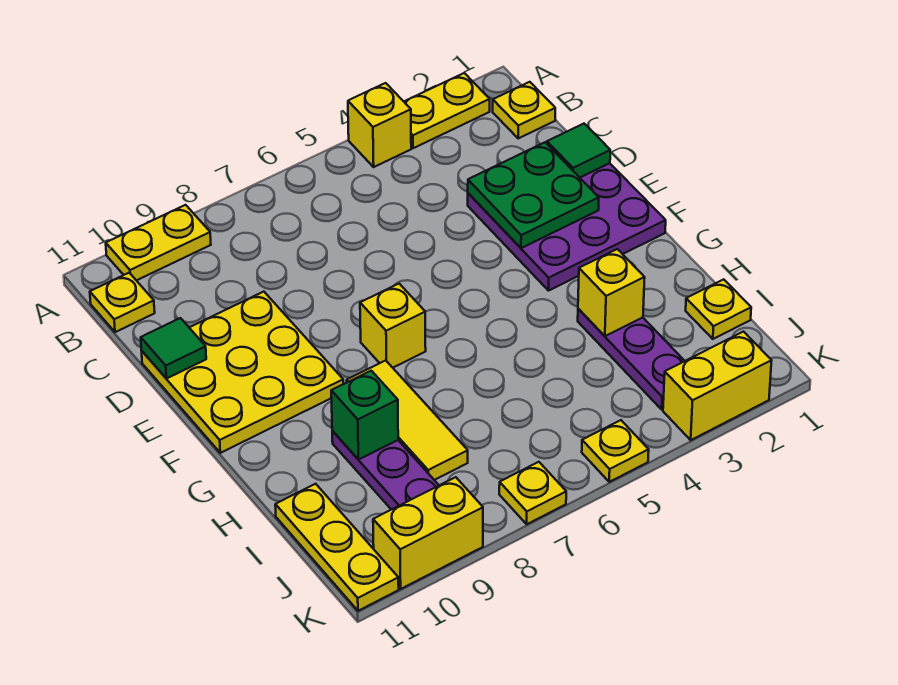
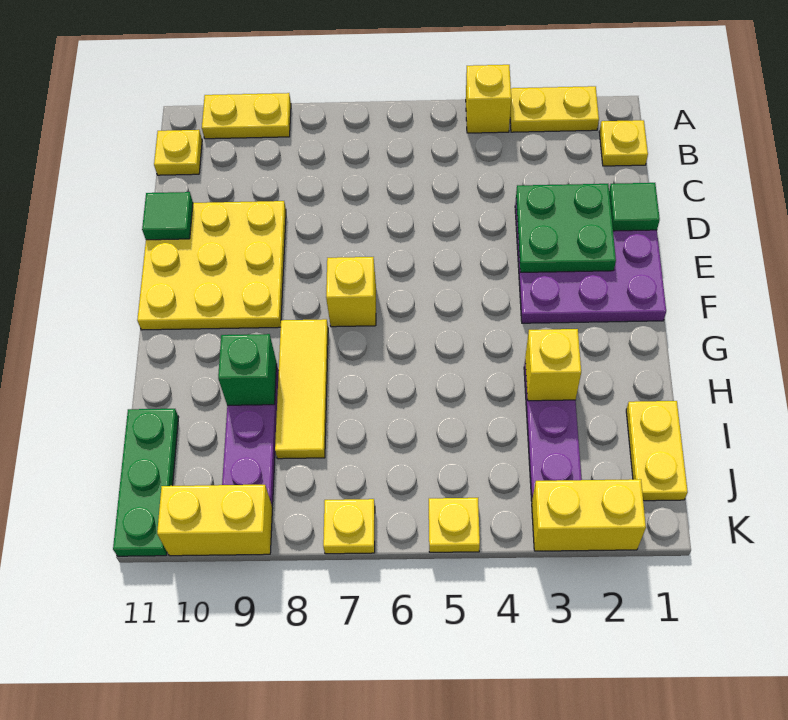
yellow 1x1 plate [686,279,751,339] -> yellow 1x2 plate [626,401,688,501]
yellow 1x3 plate [275,484,399,611] -> green 1x3 plate [113,409,179,556]

